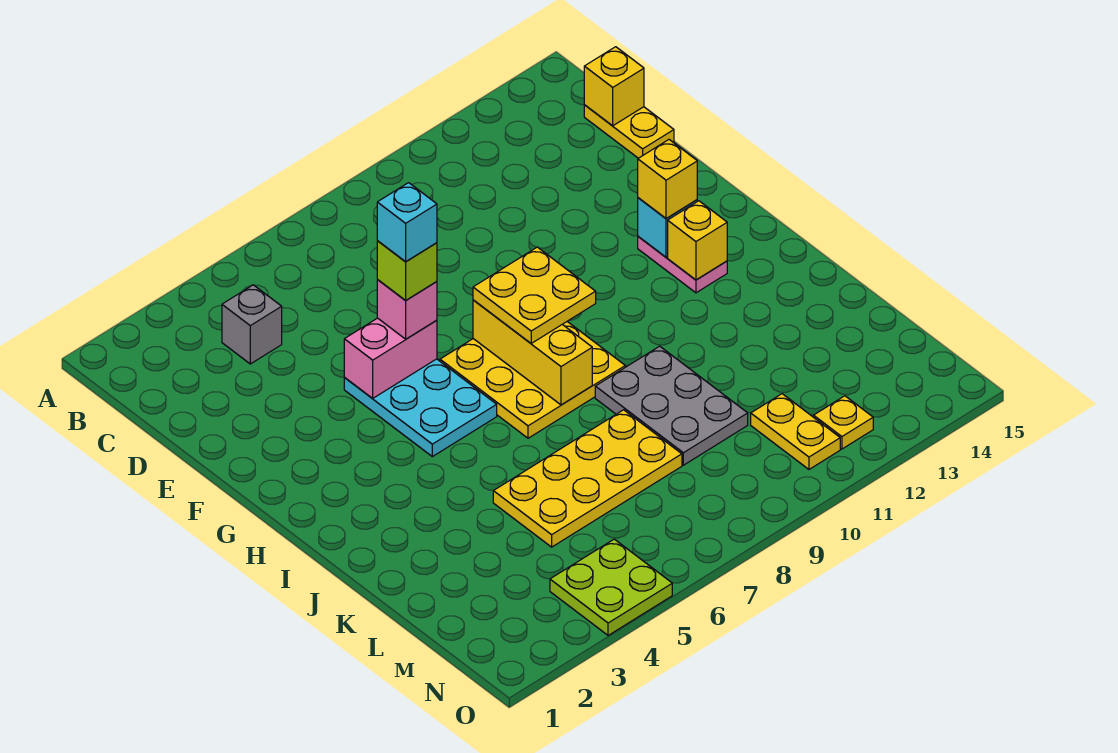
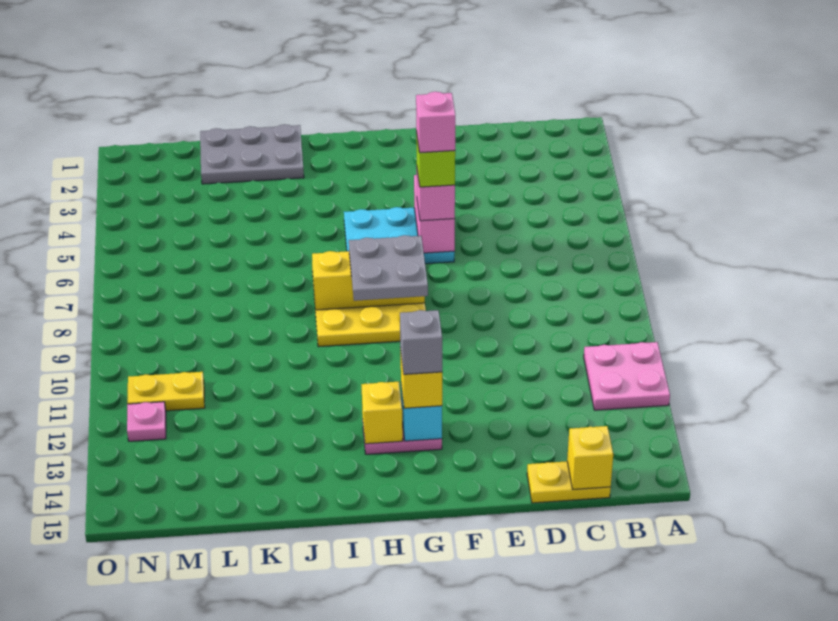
none -> pink 2x2 plate [584,342,670,410]
grey 1x1 brick [222,285,282,364] -> grey 1x1 brick moved to [400,310,442,374]
cyan 1x1 brick [377,183,437,261] -> pink 1x1 brick [416,92,455,153]
yellow 2x2 plate [473,247,596,343] -> grey 2x2 plate [349,235,428,301]
grey 2x3 plate [595,346,748,465] -> grey 2x3 plate moved to [200,124,304,184]
yellow 2x4 plate [493,410,682,547] -> none
lime 2x2 plate [550,539,672,635] -> none
yellow 1x1 plate [814,396,873,449] -> pink 1x1 plate [127,402,166,441]

